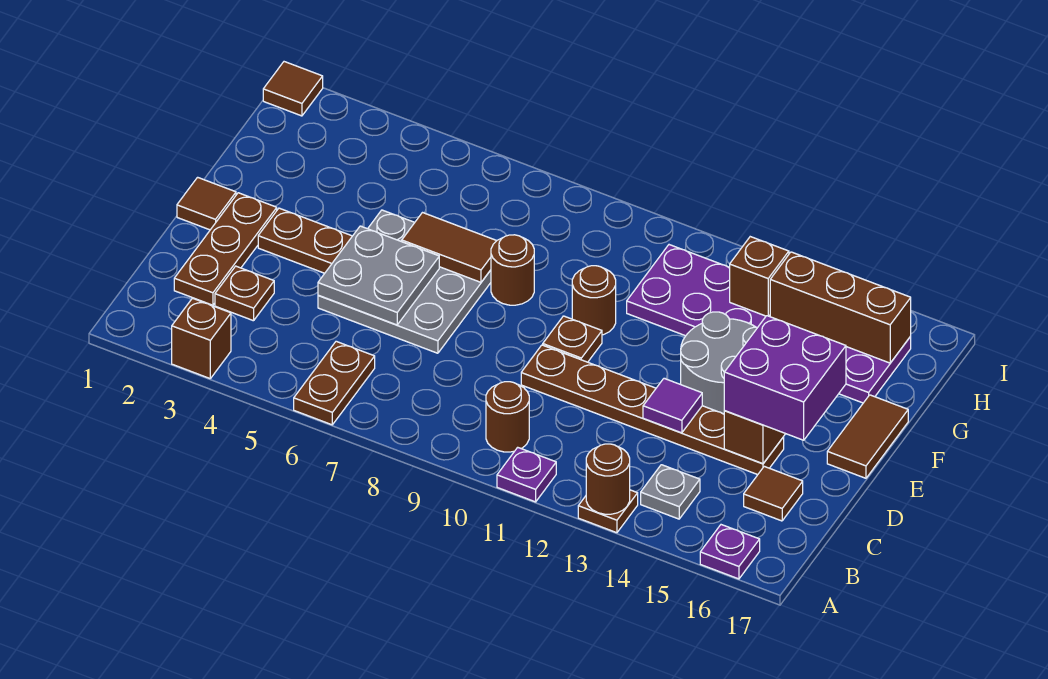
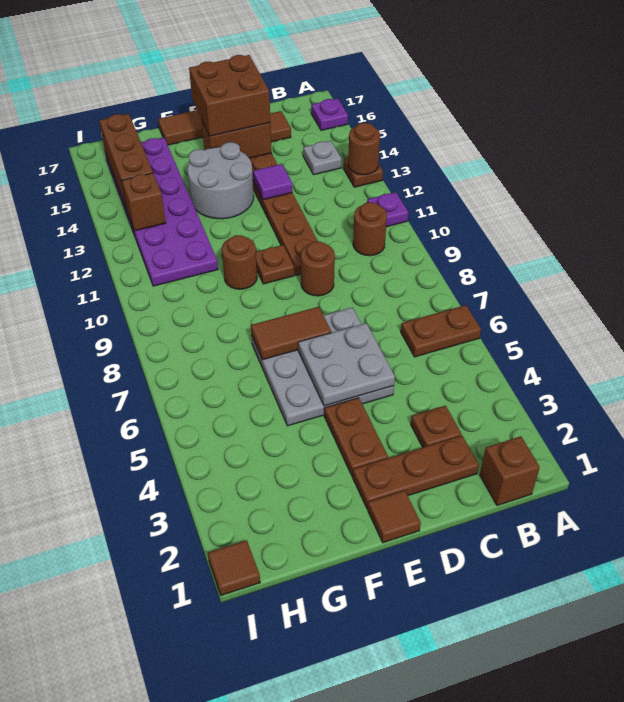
brown 1x1 brick [172,298,231,378] -> brown 1x1 brick moved to [480,436,540,505]
purple 2x2 brick [724,316,846,440] -> brown 2x2 brick [189,55,270,136]
brown 1x2 tile [402,213,497,282] -> brown 1x2 tile turned to [251,307,331,360]
brown 1x1 round brick [491,235,534,305] -> brown 1x1 round brick moved to [301,242,335,296]

